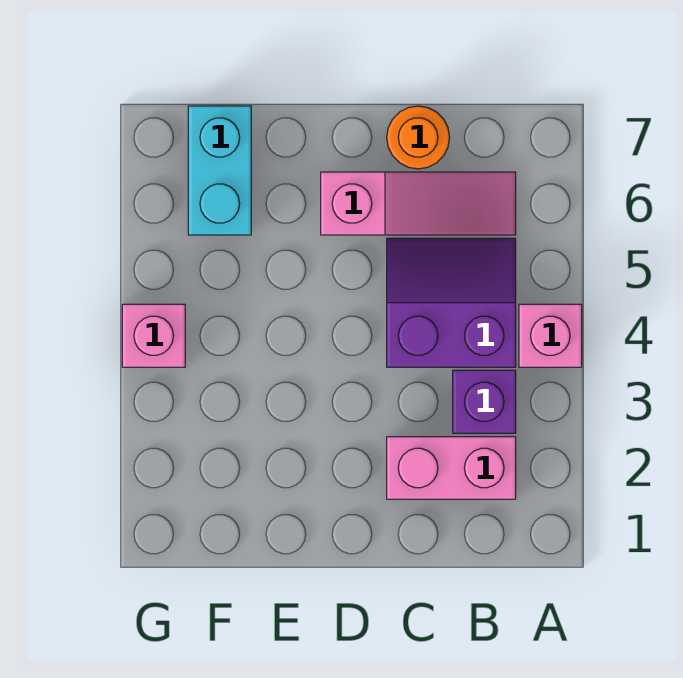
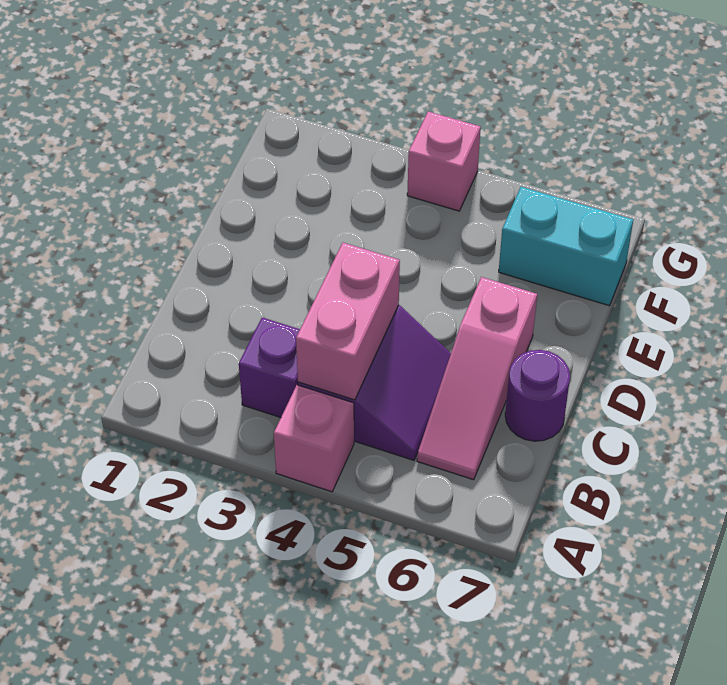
pink 1x2 brick [387,437,516,499] -> pink 1x2 brick moved to [296,243,400,400]
orange 1x1 round brick [387,106,450,169] -> purple 1x1 round brick [505,350,570,441]

